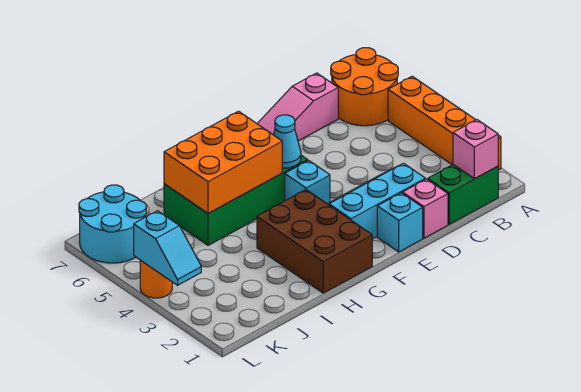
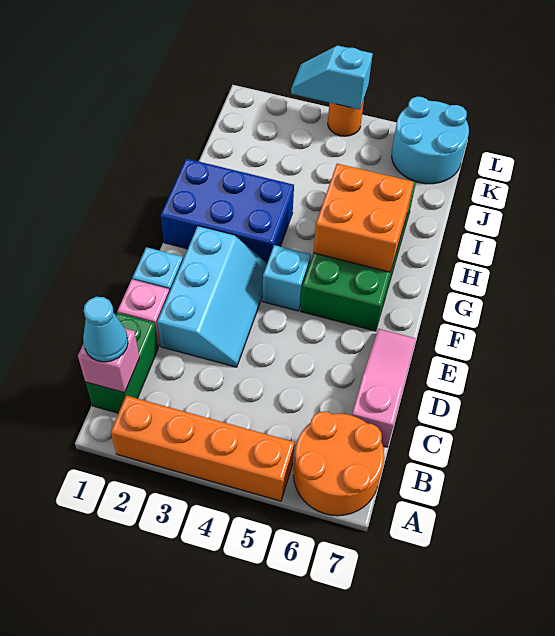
cyan 1x1 cone [274,115,301,168] -> cyan 1x1 cone moved to [83,297,128,362]
brown 2x3 brick [257,190,372,293] -> blue 2x3 brick [161,159,294,263]
orange 2x3 brick [164,111,282,213] -> orange 2x2 brick [313,164,414,272]

